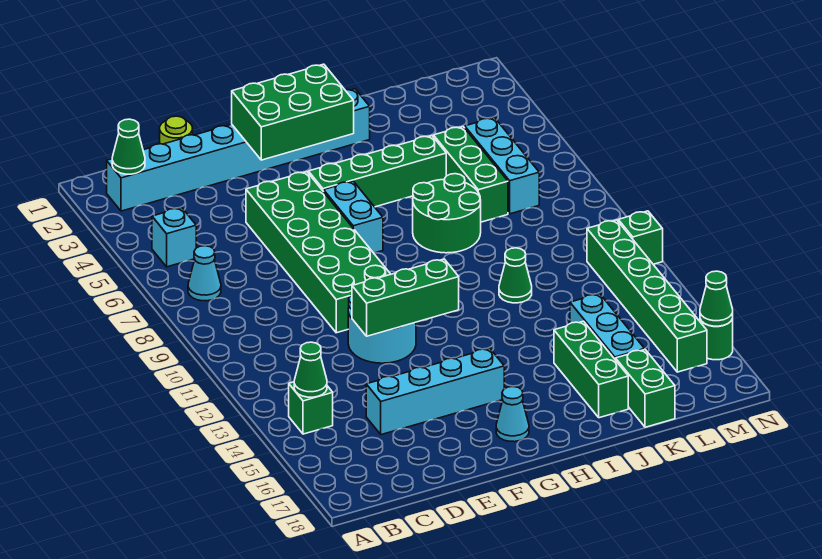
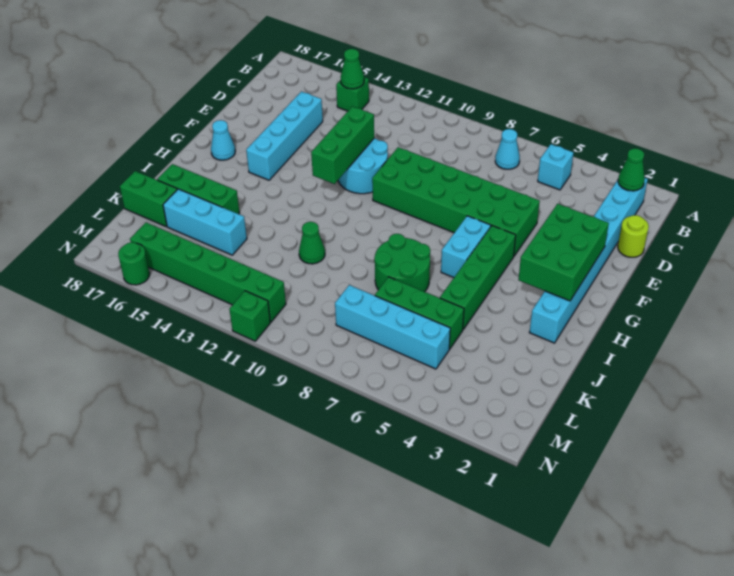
cyan 1x2 brick [324,181,383,253] -> cyan 1x2 brick turned to [441,216,491,278]
cyan 1x3 brick [465,117,539,214] -> cyan 1x4 brick [335,285,450,369]
green 1x1 cone [700,271,733,326] -> none

